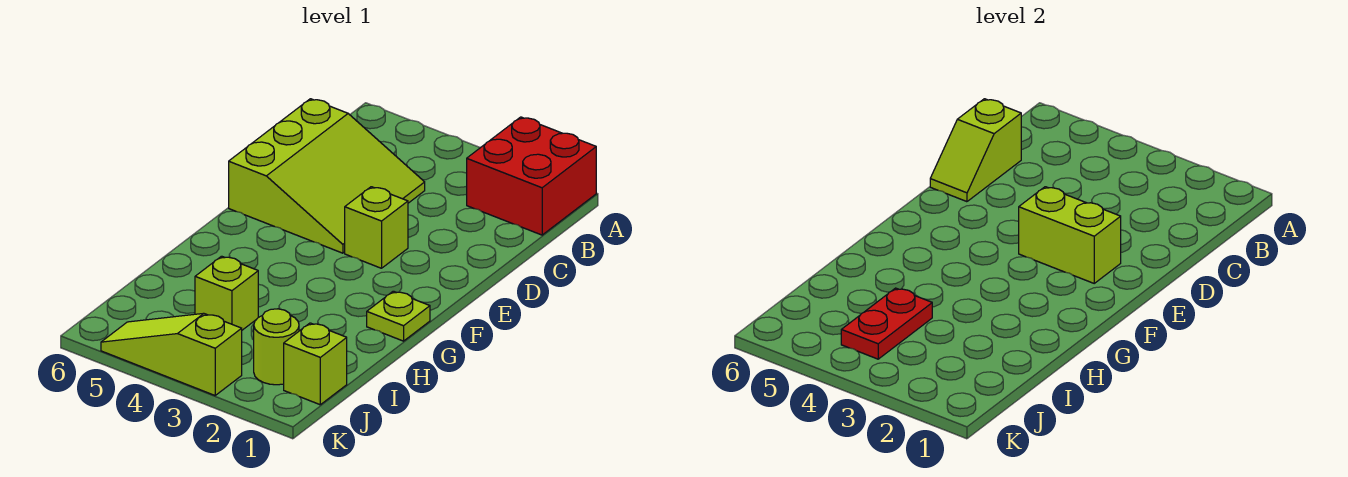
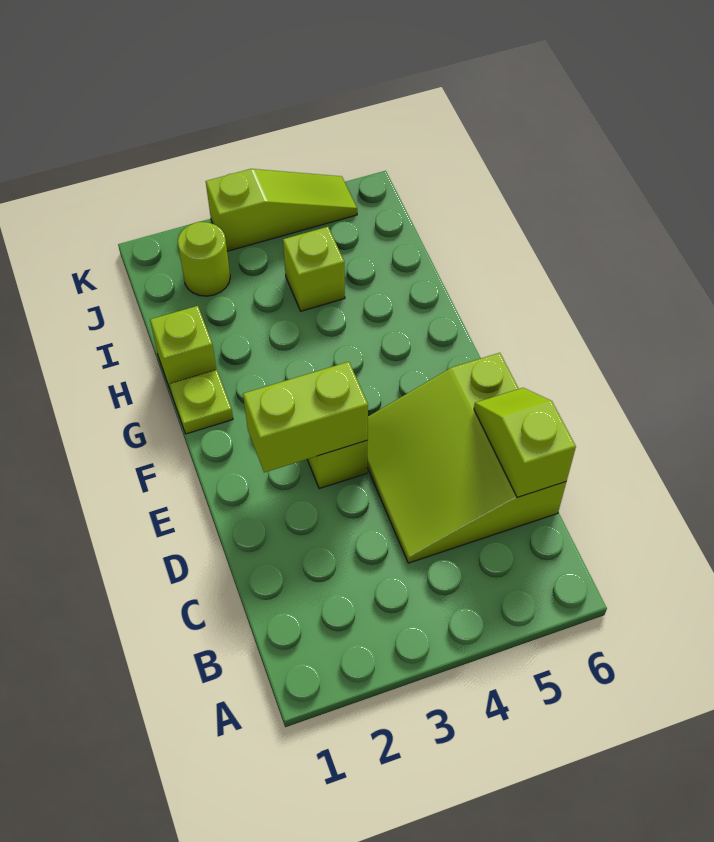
red 2x2 brick [467,117,596,235] -> none
red 1x2 plate [841,288,932,359] -> none
lime 1x1 brick [284,323,347,405] -> lime 1x1 brick moved to [150,306,216,391]

